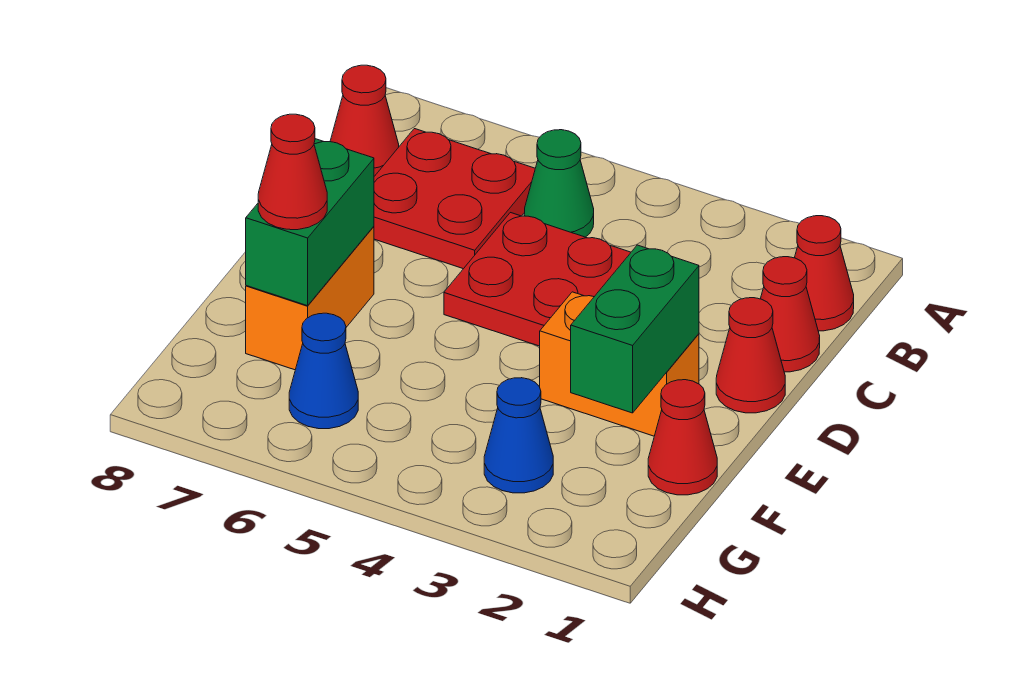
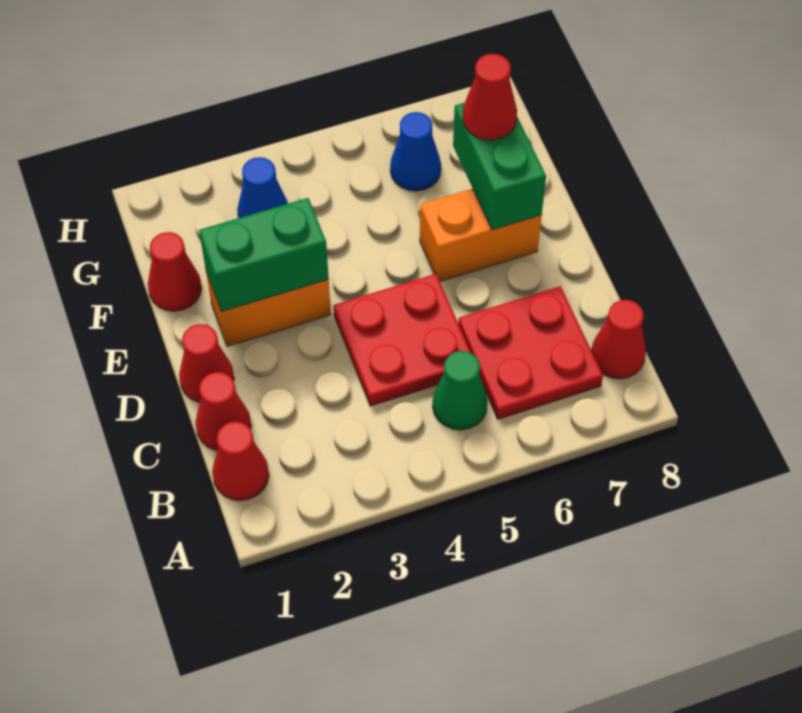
green 1x2 brick [571,245,699,413] -> green 1x2 brick turned to [199,198,329,312]
orange 1x2 brick [246,227,374,370] -> orange 1x2 brick turned to [420,189,542,281]

